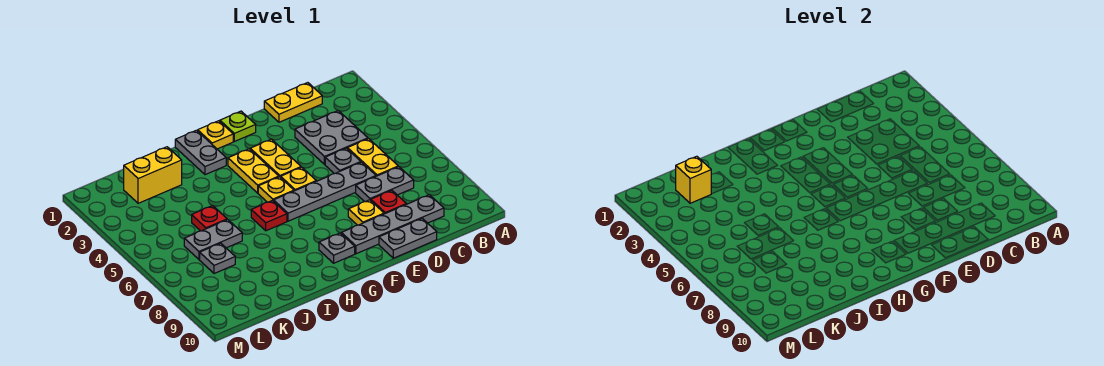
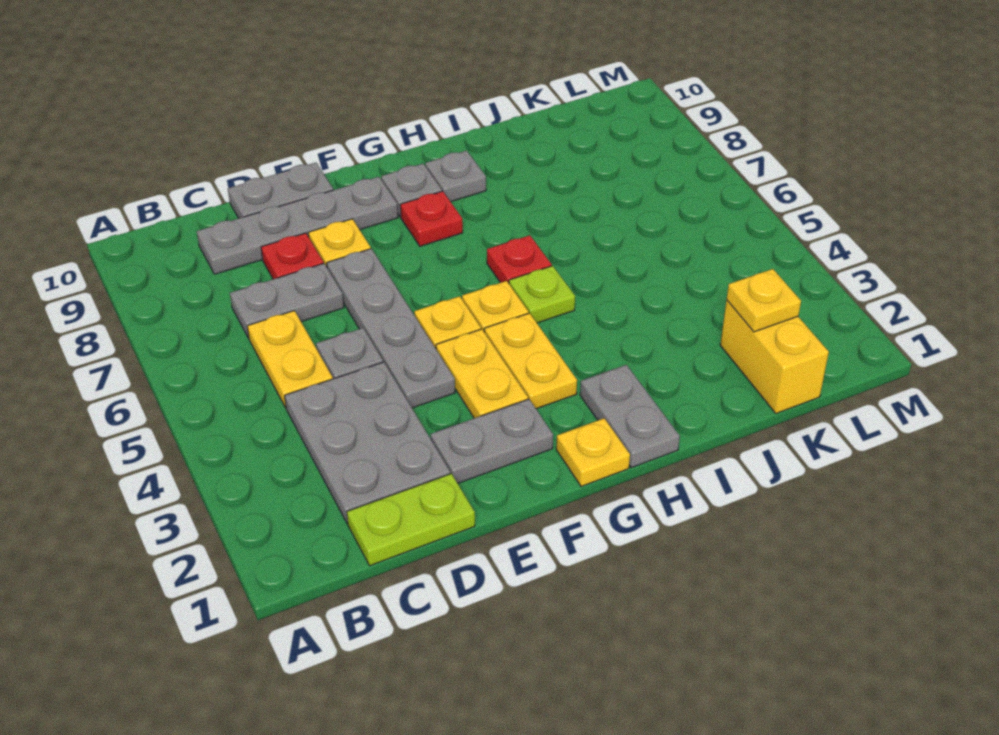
yellow 1x2 plate [264,83,322,122] -> lime 1x2 plate [347,474,475,566]
grey 2x2 plate [295,111,368,164] -> grey 2x3 plate [285,362,450,524]
grey 1x4 plate [274,162,376,221] -> grey 1x4 plate turned to [327,249,455,408]
lime 1x1 plate [220,111,256,141] -> lime 1x1 plate moved to [509,266,575,323]
yellow 1x2 brick [124,147,182,203] -> yellow 1x2 brick turned to [720,300,829,413]
red 1x1 plate [192,206,227,231] -> red 1x1 plate moved to [400,191,463,246]
grey 1x2 plate [184,220,242,259] -> grey 1x2 plate moved to [431,399,553,483]
yellow 1x1 brick [676,156,711,203] -> yellow 1x1 plate [727,269,801,332]
grey 1x1 plate [200,243,235,274] -> grey 1x1 plate moved to [425,151,486,202]

